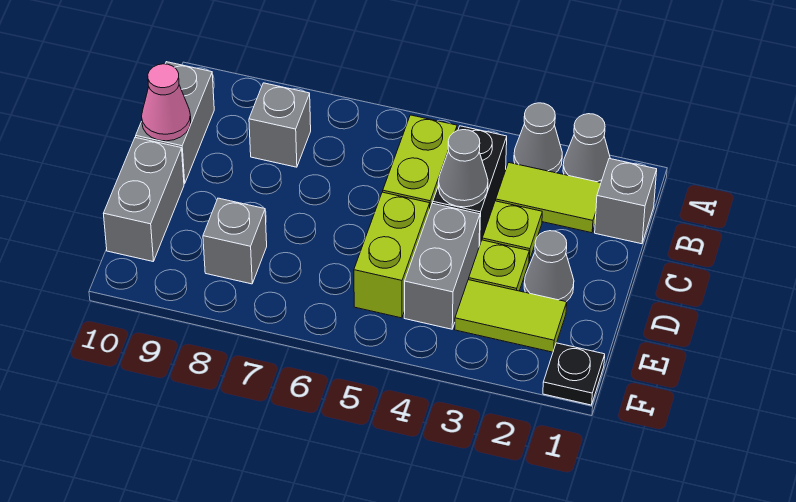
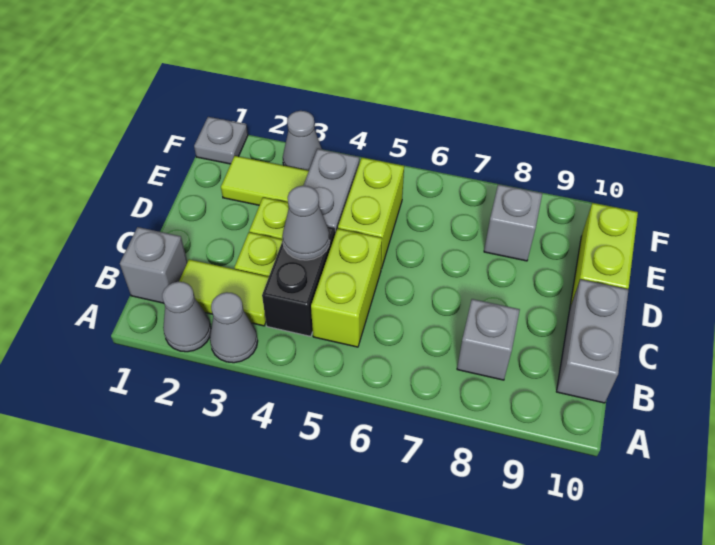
pink 1x1 cone [142,64,191,141] -> none
grey 1x1 cone [524,231,574,302] -> grey 1x1 cone moved to [283,111,322,171]
grey 1x2 brick [104,137,184,261] -> lime 1x2 brick [570,203,638,307]
black 1x1 plate [543,343,605,405] -> grey 1x1 plate [194,117,248,164]

